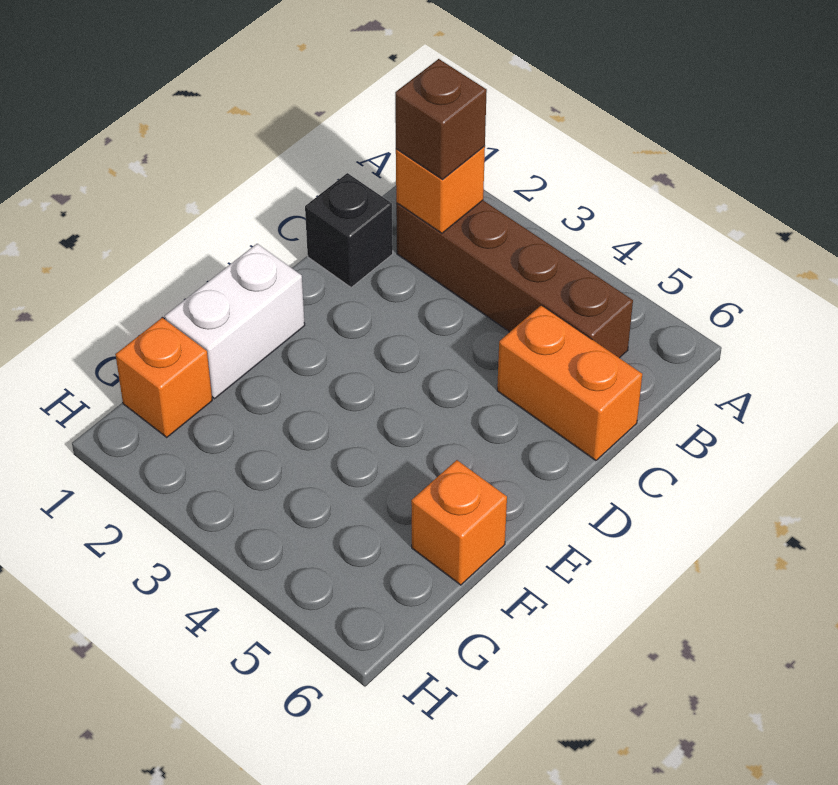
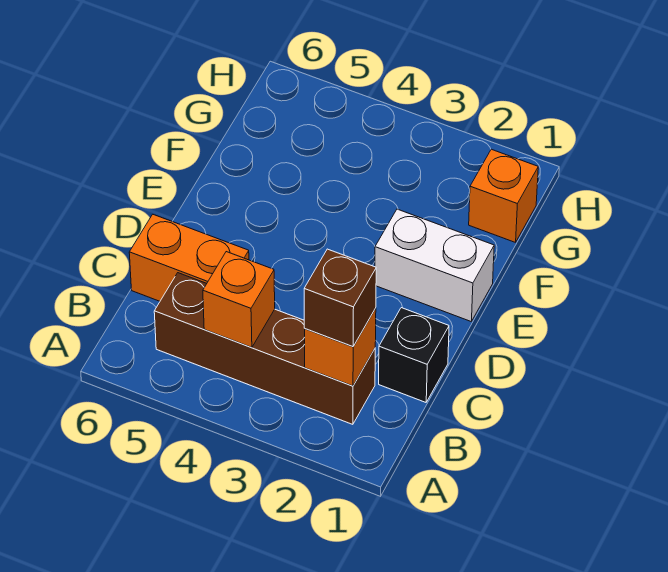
white 1x2 brick [165,244,305,399] -> white 1x2 brick turned to [375,209,494,321]
orange 1x1 brick [411,460,507,585] -> orange 1x1 brick moved to [203,252,275,347]

